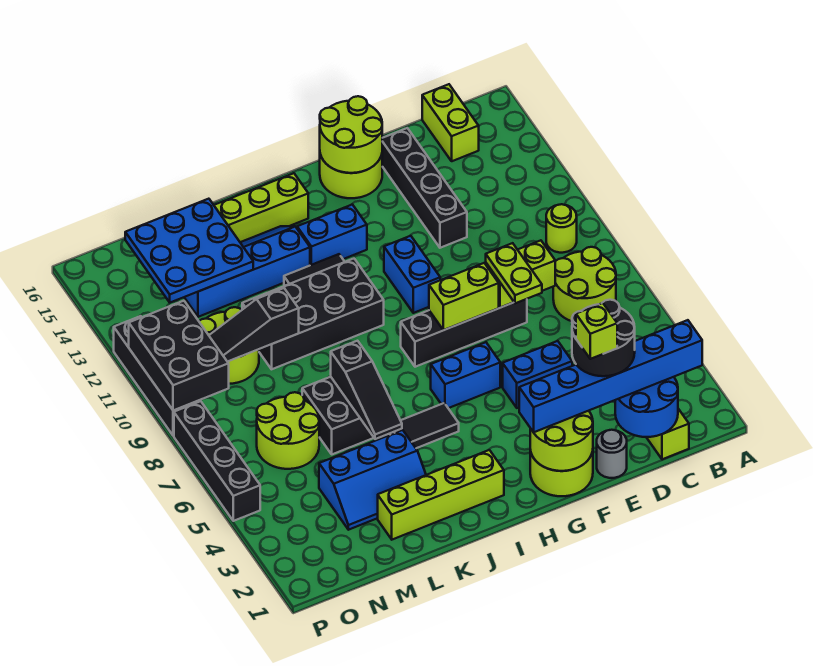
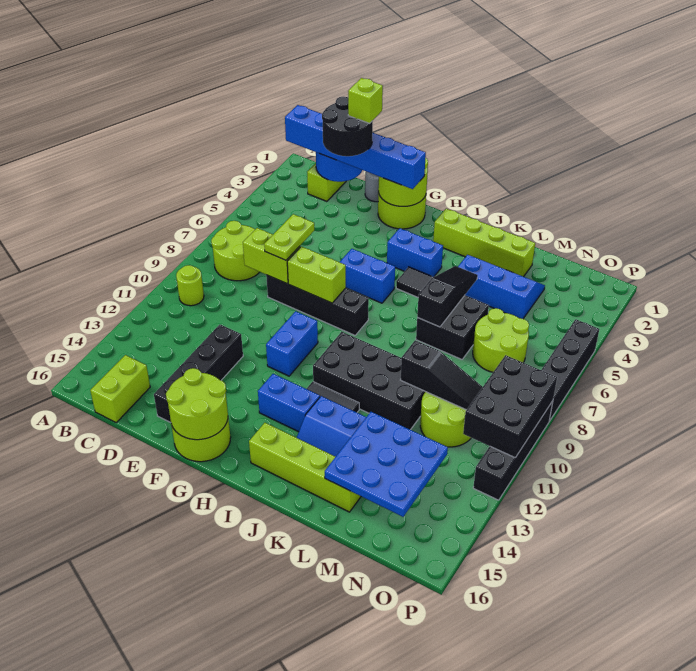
blue 1x2 brick [503,341,572,408] -> blue 1x2 brick moved to [387,228,443,277]

